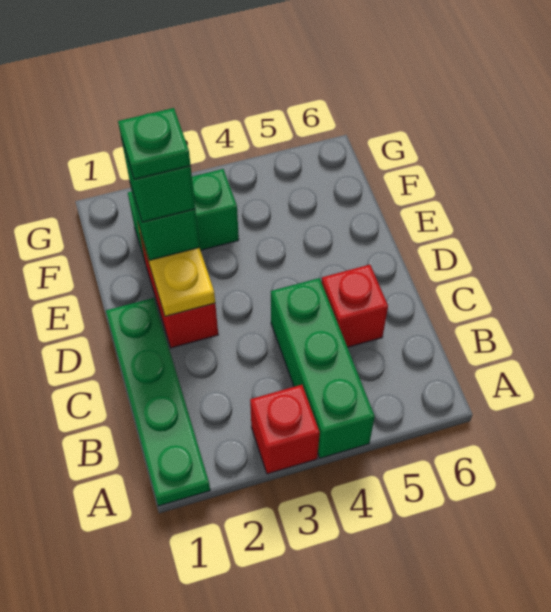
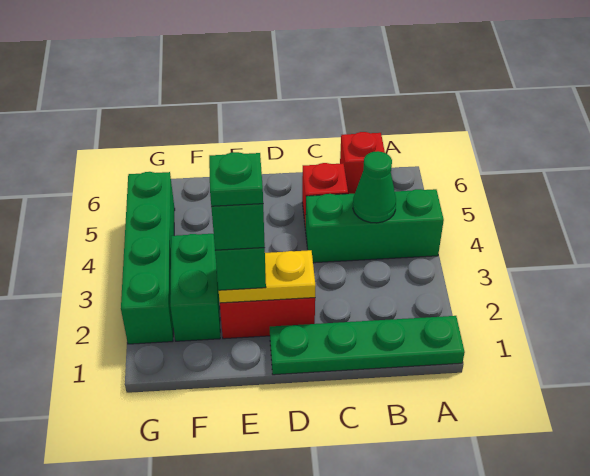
red 1x1 brick [250,385,320,474] -> red 1x1 brick moved to [340,132,385,194]
none -> green 1x1 cone [353,151,396,223]
none -> green 1x4 brick [121,172,175,344]

